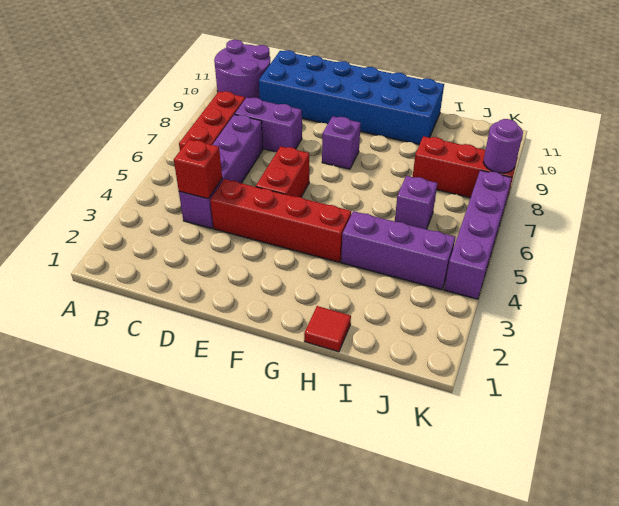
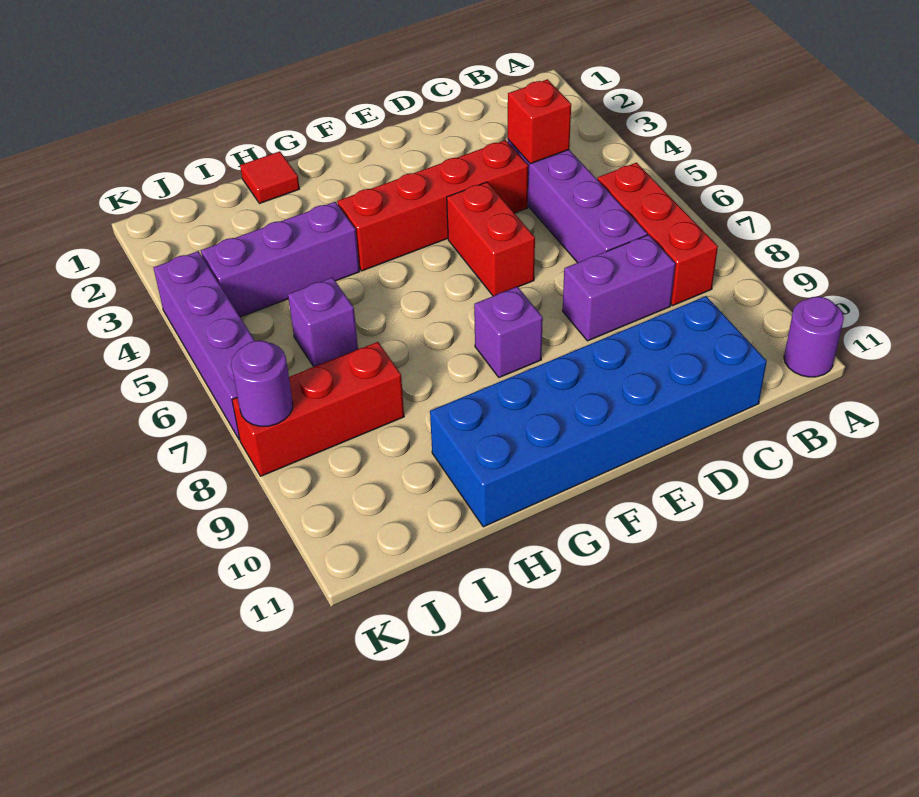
purple 2x2 round brick [214,40,270,99] -> purple 1x1 round brick [784,297,844,377]

